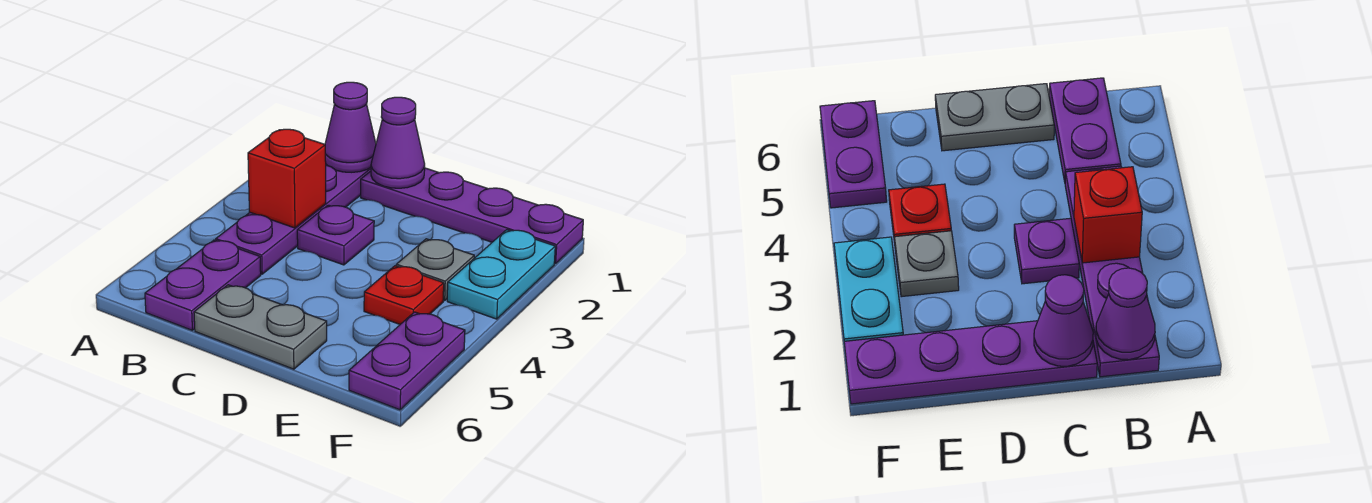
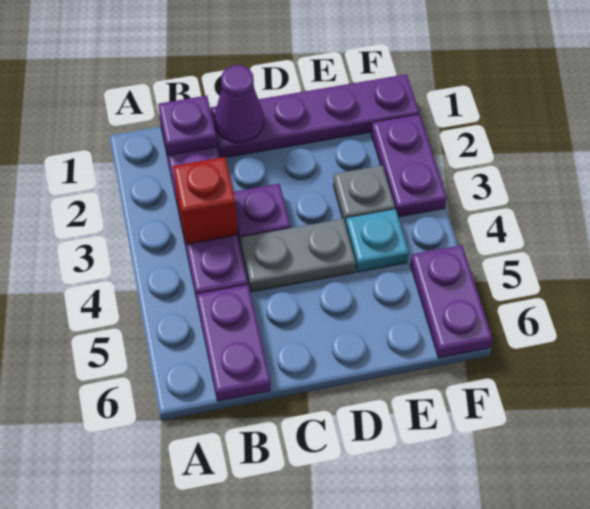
purple 1x1 cone [325,82,376,172] -> purple 1x1 plate [158,96,217,155]
grey 1x2 plate [194,285,327,369] -> grey 1x2 plate moved to [240,219,356,292]
red 1x1 plate [364,266,444,324] -> cyan 1x1 plate [346,209,409,272]
cyan 1x2 plate [447,230,555,319] -> purple 1x2 plate [371,115,447,217]

